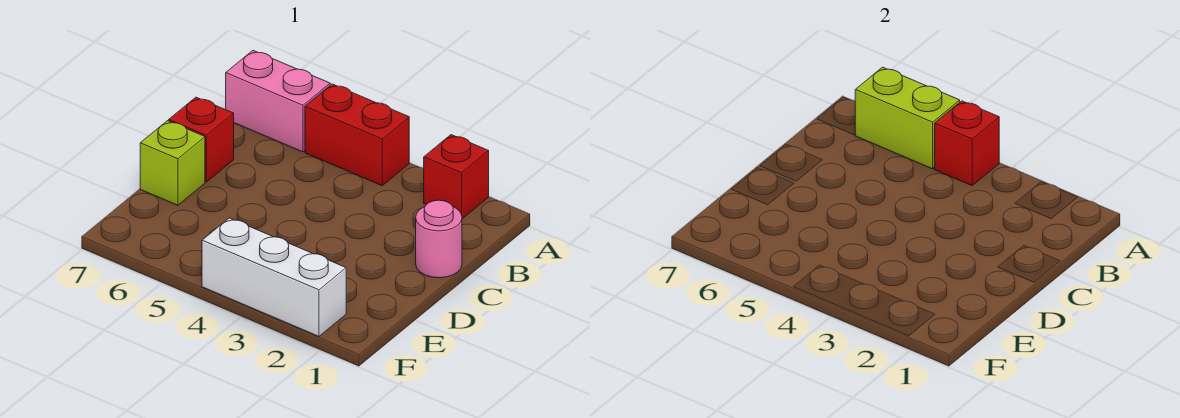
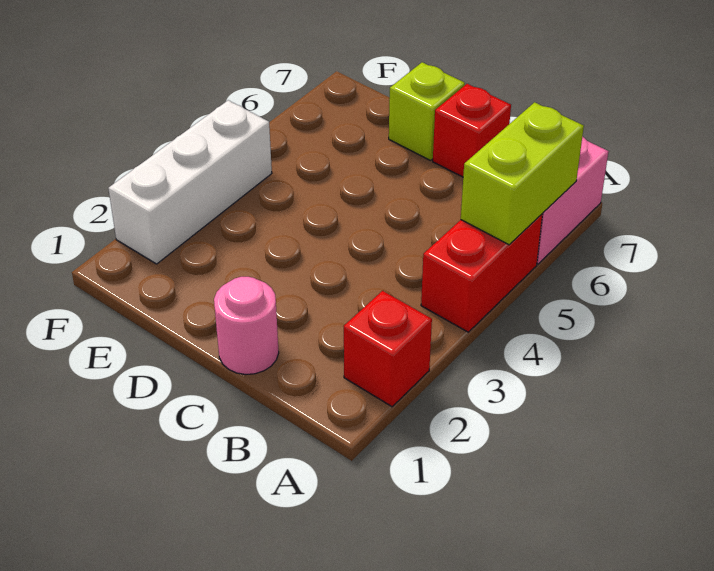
red 1x1 brick [935,101,999,186] -> none

